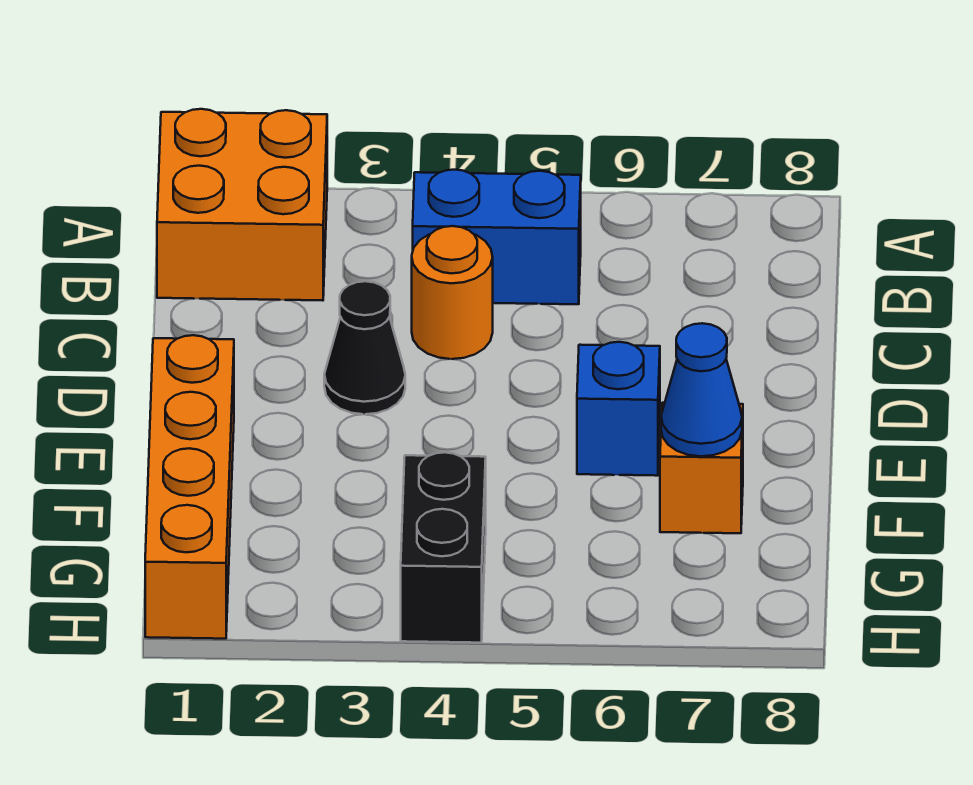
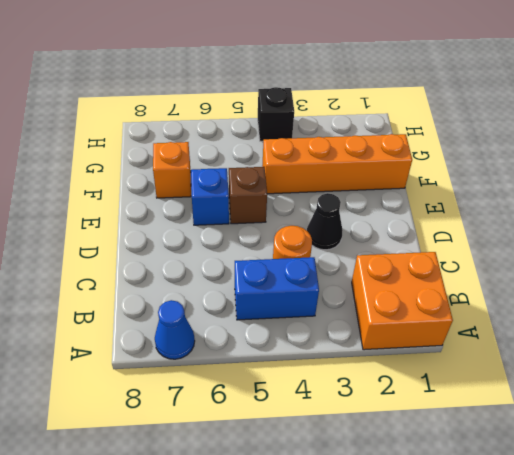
orange 1x4 brick [145,335,234,639] -> orange 1x4 brick turned to [262,134,412,194]
none -> brown 1x1 brick [229,167,267,224]
blue 1x1 cone [661,323,742,456] -> blue 1x1 cone moved to [155,300,195,359]
black 1x2 brick [401,452,486,643] -> black 1x1 brick [258,87,294,141]

